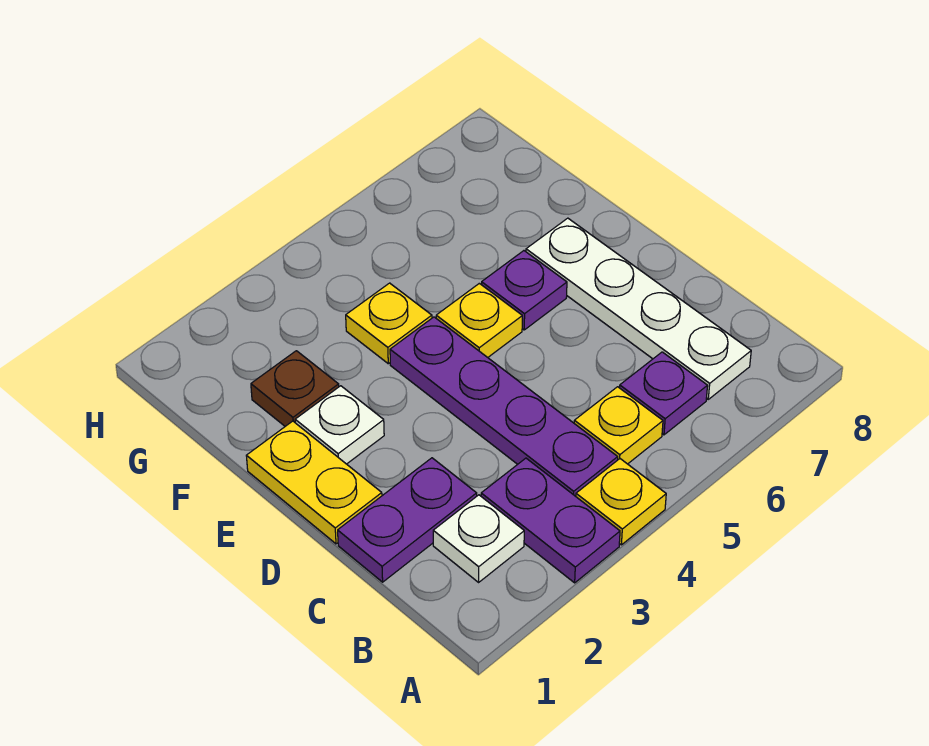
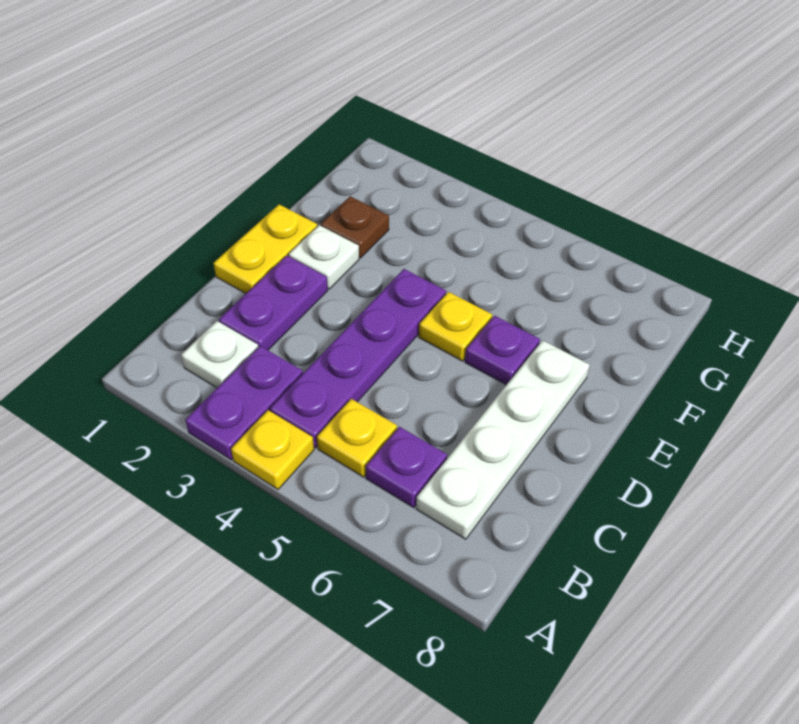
purple 1x2 plate [338,458,477,582] -> purple 1x2 plate turned to [219,256,328,350]
yellow 1x1 plate [346,283,432,364] -> none

